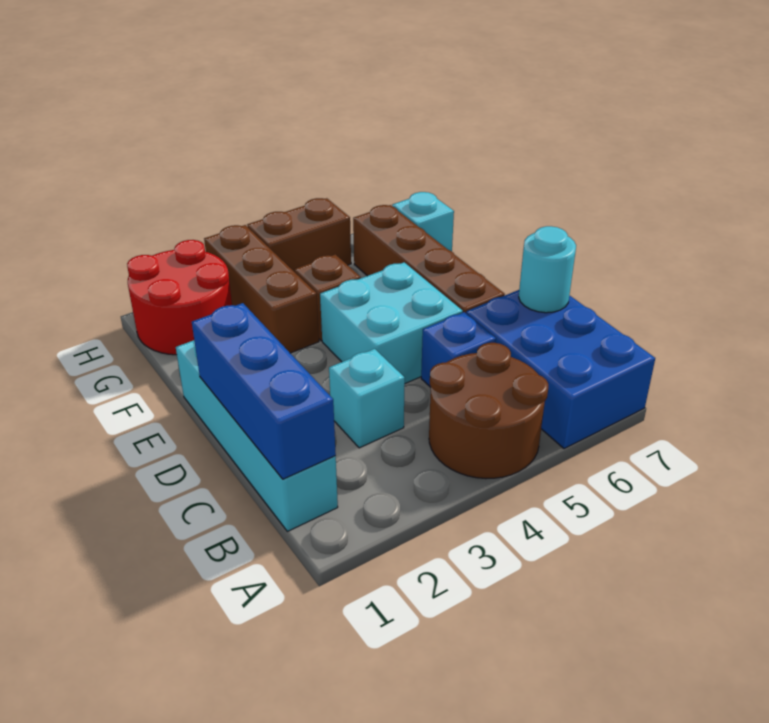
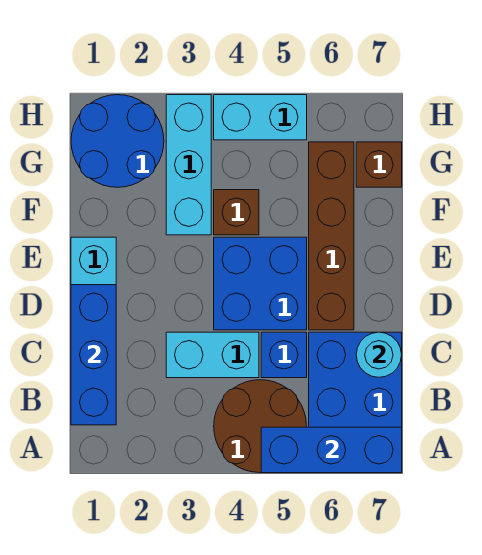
none -> blue 1x3 brick [261,427,402,473]
cyan 1x1 brick [329,349,405,448] -> cyan 1x2 brick [166,332,259,378]
cyan 2x2 brick [320,262,463,383] -> blue 2x2 brick [214,237,307,330]
brown 1x3 brick [204,225,319,353] -> cyan 1x3 brick [166,95,211,235]
red 2x2 round brick [127,240,232,355] -> blue 2x2 round brick [71,95,164,187]
cyan 1x1 brick [392,192,454,251] -> brown 1x1 brick [356,142,402,187]
brown 1x2 brick [247,198,351,271] -> cyan 1x2 brick [214,95,307,140]

